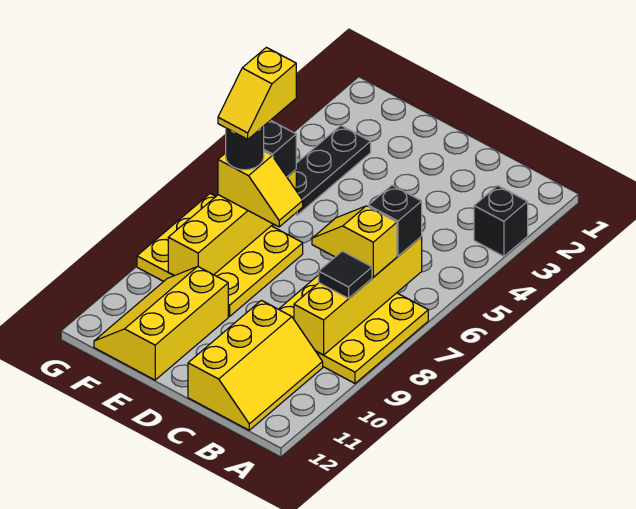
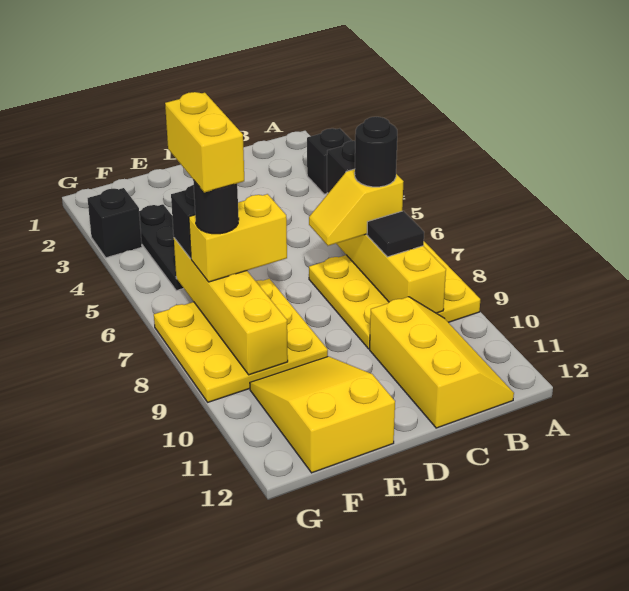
none -> black 1x1 round brick [355,117,397,187]
yellow 1x2 slope [218,151,303,227] -> yellow 1x2 brick [189,194,287,282]
yellow 2x3 slope [94,267,228,380] -> yellow 2x3 slope turned to [250,356,395,473]
yellow 1x2 slope [218,47,296,139] -> yellow 1x2 brick [165,92,244,192]
none -> black 1x1 brick [88,188,142,258]

